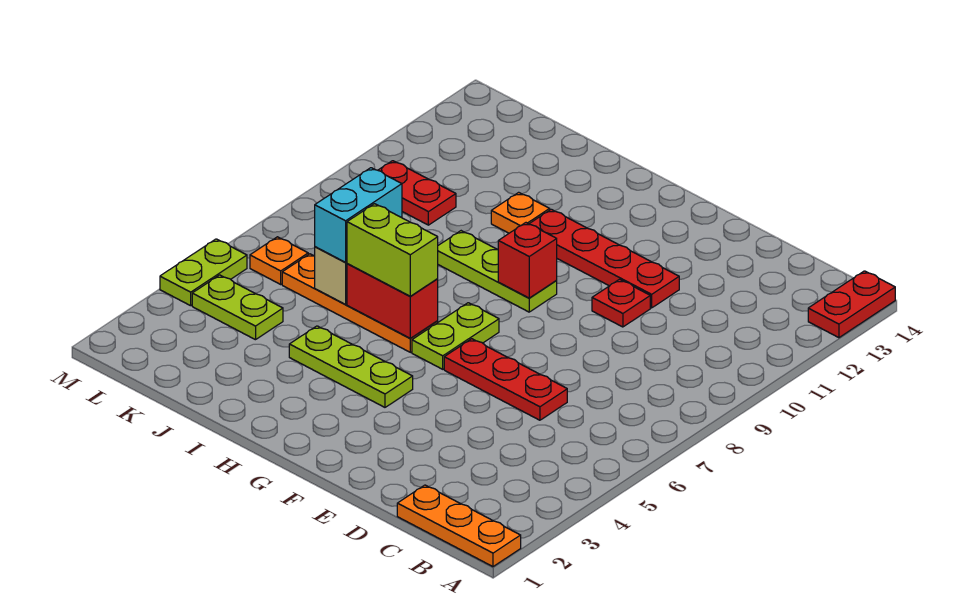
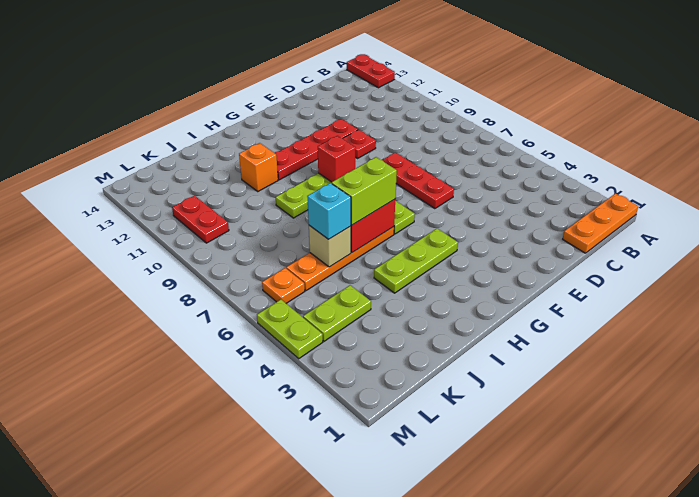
red 1x3 plate [444,339,567,420] -> red 1x3 plate turned to [383,152,454,209]
orange 1x1 plate [491,192,550,233] -> orange 1x1 brick [239,143,278,191]
cyan 1x2 brick [315,168,402,263] -> cyan 1x1 brick [307,183,351,239]
red 1x2 plate [378,161,456,225] -> red 1x2 plate turned to [172,196,229,243]

